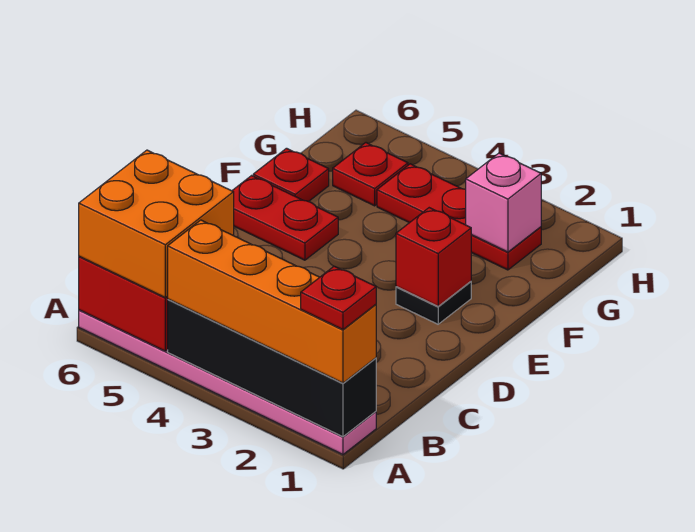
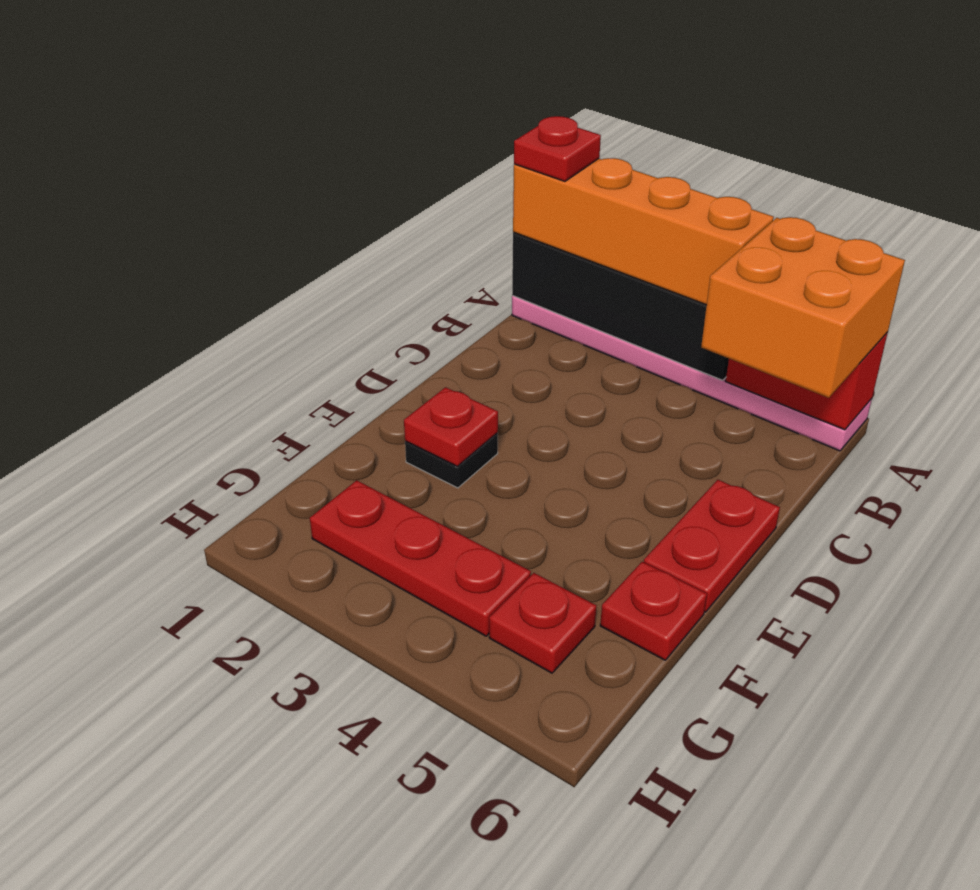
red 1x1 brick [396,208,471,306] -> red 1x1 plate [404,387,498,466]
red 1x2 plate [232,176,338,260] -> red 1x2 plate turned to [644,480,780,612]
pink 1x1 brick [466,153,541,252] -> none

